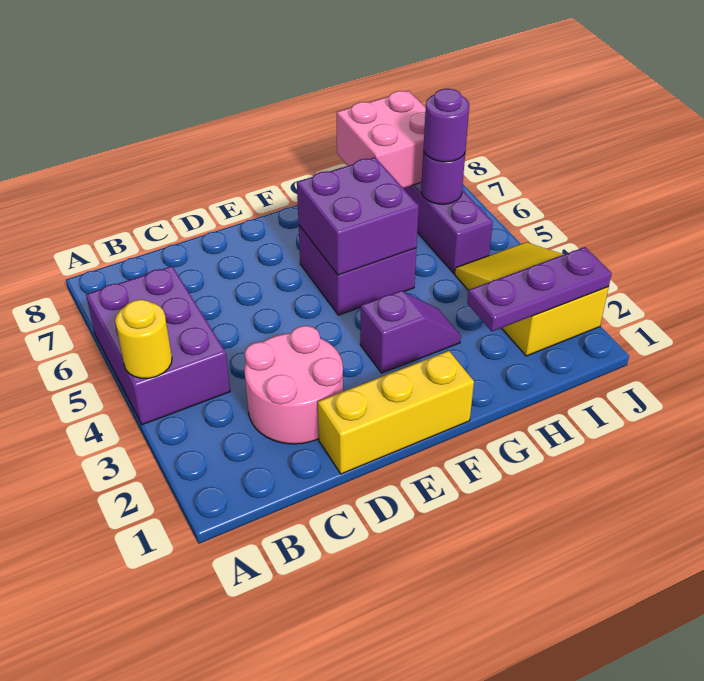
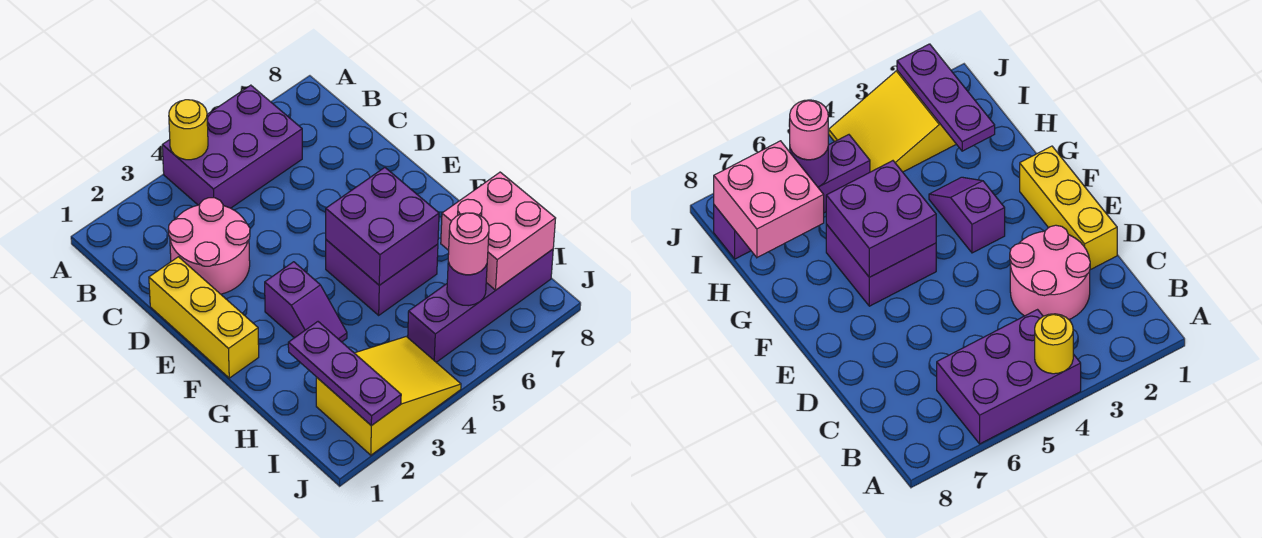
purple 1x1 round brick [424,89,469,162] -> pink 1x1 round brick [448,213,489,275]

